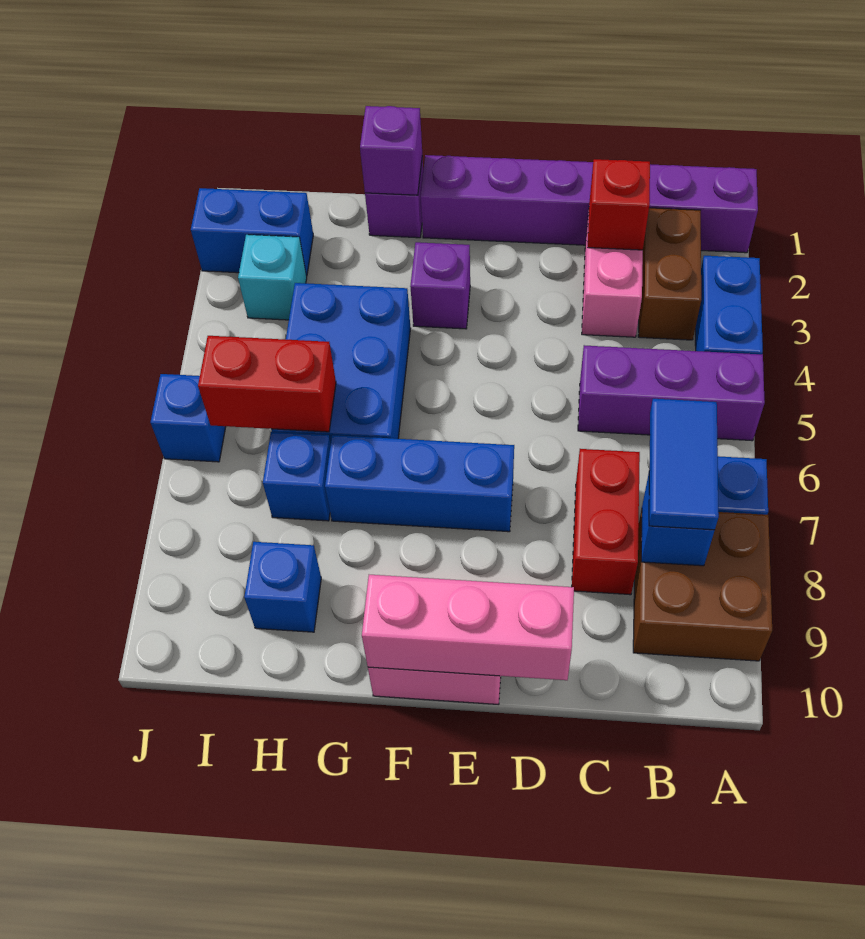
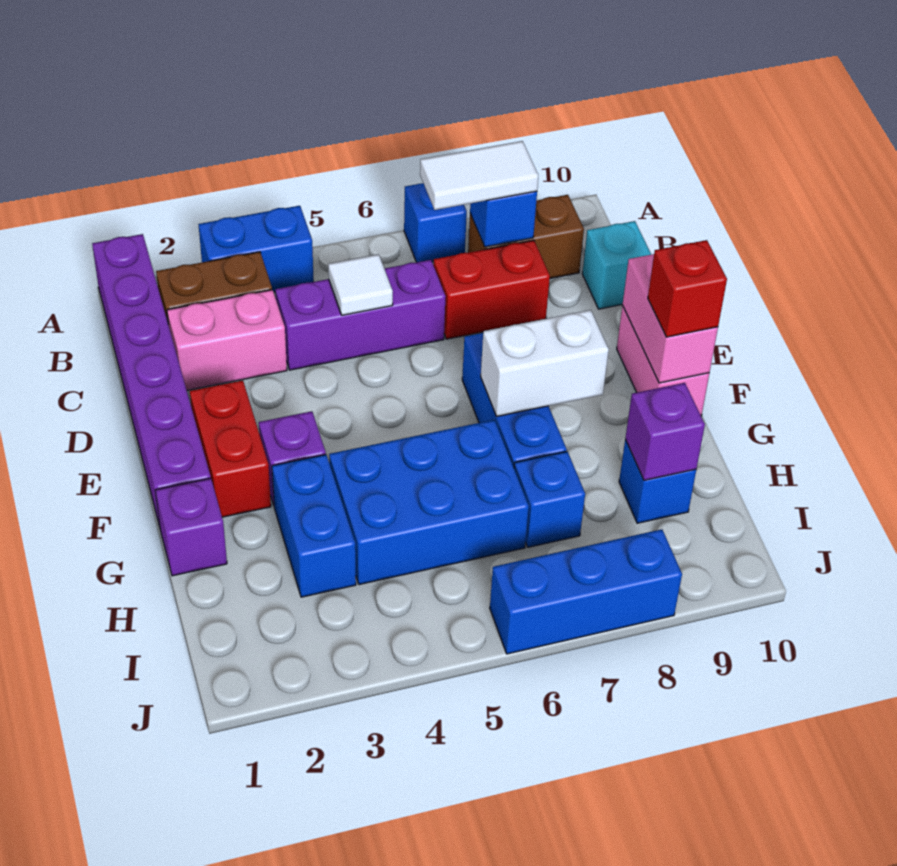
purple 1x3 brick [578,345,765,441] -> purple 1x3 brick turned to [275,260,446,370]
brown 2x2 brick [633,510,772,661] -> brown 1x2 brick [468,195,584,278]
blue 1x2 tile [649,399,719,530] -> white 1x2 tile [420,141,538,210]
red 1x1 brick [588,159,650,250] -> red 1x1 brick moved to [648,240,727,337]
none -> white 1x1 tile [328,254,393,315]
pink 1x3 brick [362,575,574,680] -> pink 1x2 brick [623,254,718,383]
none -> white 1x2 brick [481,310,609,416]
purple 1x1 brick [360,106,422,195] -> purple 1x1 brick moved to [625,383,705,480]
red 1x2 brick [198,336,336,432] -> red 1x2 brick moved to [190,380,271,517]
blue 1x2 brick [191,188,313,276] -> blue 1x2 brick moved to [272,455,356,597]
cyan 1x1 brick [238,235,307,320] -> cyan 1x1 brick moved to [582,221,651,309]
blue 1x1 brick [150,374,226,462] -> blue 1x3 brick [490,529,682,654]

